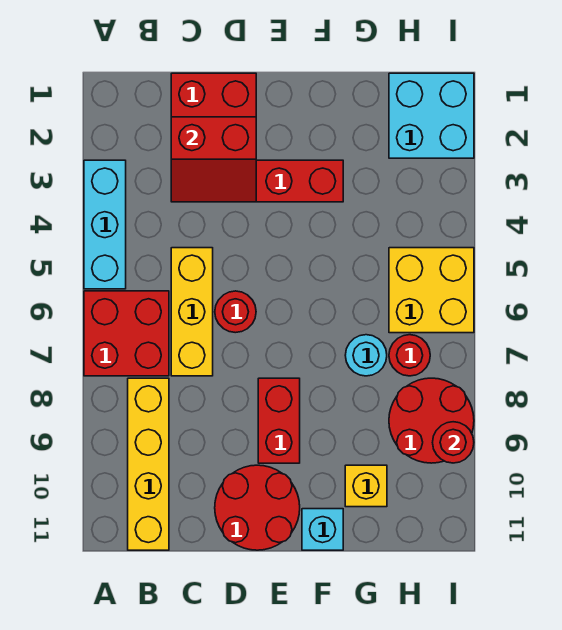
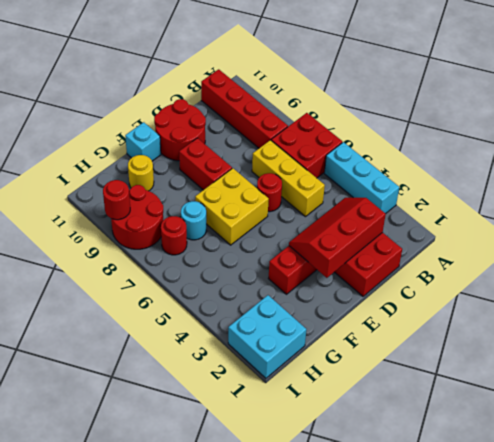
yellow 1x4 brick [128,378,169,550] -> red 1x4 brick [201,69,288,148]
red 2x2 slope [171,117,256,202] -> red 2x3 slope [289,198,386,278]
yellow 1x1 brick [345,465,387,507] -> yellow 1x1 round brick [128,155,154,191]
yellow 2x2 brick [389,248,474,333] -> yellow 2x2 brick moved to [195,168,269,245]

